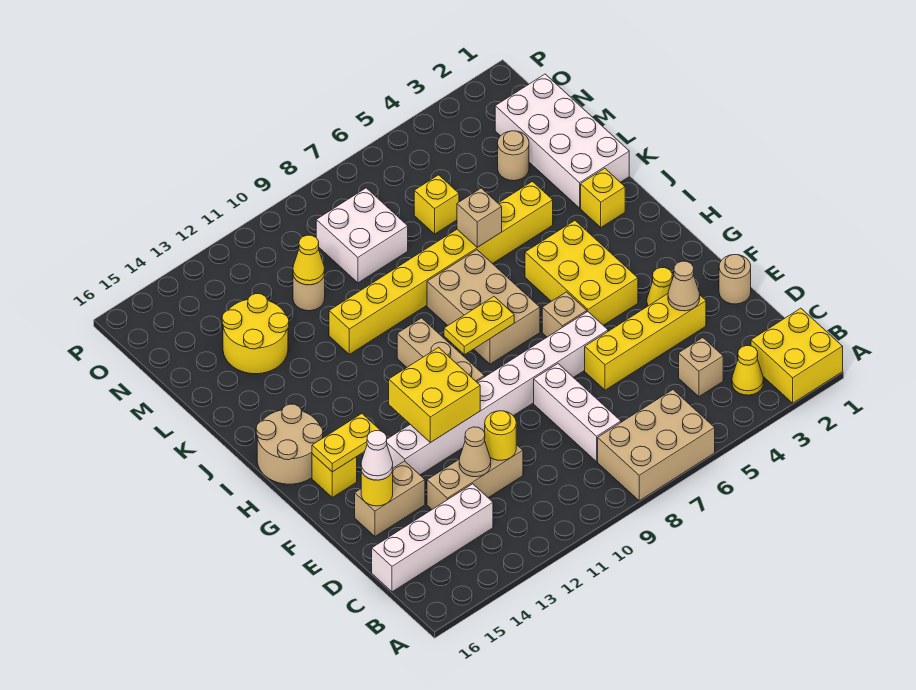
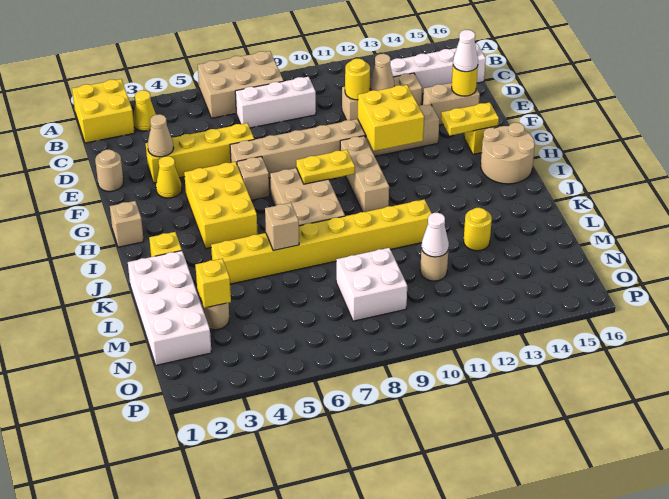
tan 1x1 brick [679,338,723,397] -> tan 1x1 brick moved to [110,201,144,247]
white 1x3 brick [534,364,621,462] -> white 1x3 brick turned to [235,77,316,128]
white 1x8 brick [387,312,608,475] -> tan 1x8 brick [230,104,439,178]
yellow 2x2 round brick [222,294,289,374] -> yellow 1x1 round brick [464,208,492,251]
yellow 1x1 brick [414,175,459,234] -> yellow 1x1 brick moved to [195,259,231,308]
yellow 1x1 cone [293,235,325,285] -> white 1x1 cone [421,213,449,257]

